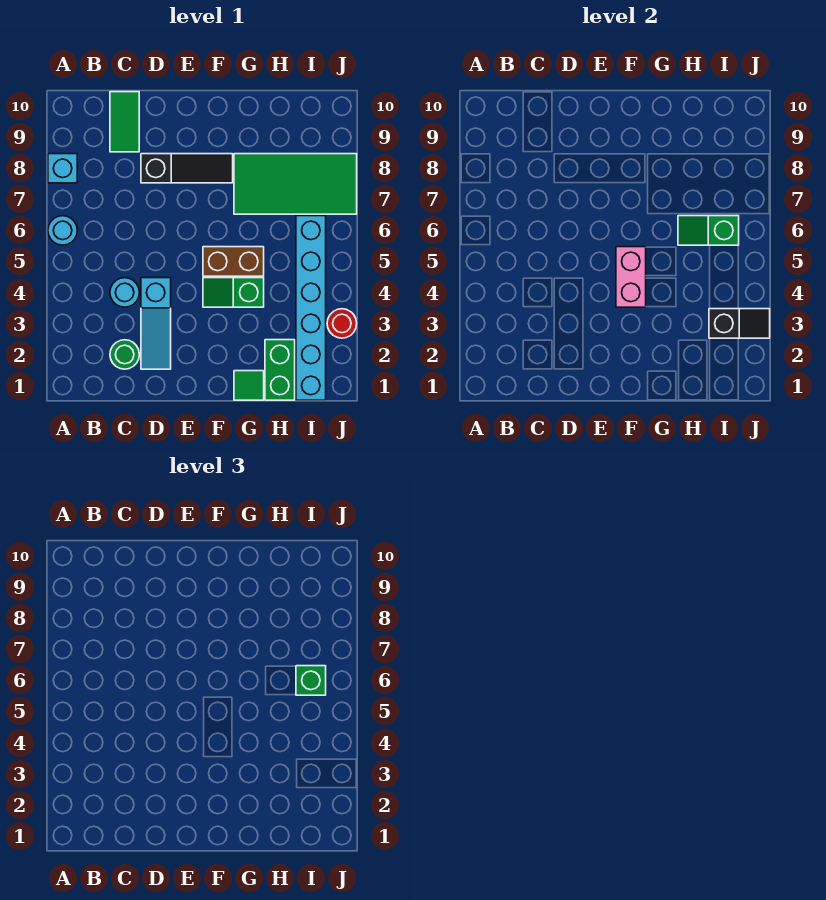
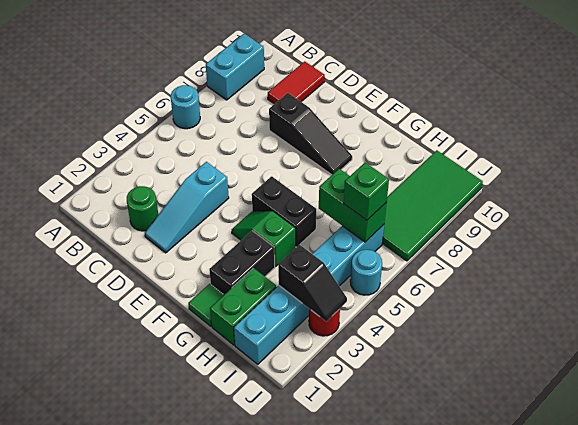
cyan 1x1 brick [48,154,77,183] -> cyan 1x2 brick [206,34,264,100]
cyan 1x1 round brick [110,278,139,307] -> cyan 1x1 round brick moved to [350,250,382,295]
green 1x2 tile [110,92,139,152] -> red 1x2 tile [268,61,325,104]
pink 1x2 brick [616,247,646,307] -> none
brown 1x2 brick [203,247,264,276] -> black 1x2 brick [252,176,316,247]
none -> black 1x2 brick [209,231,275,295]
green 2x4 tile [234,154,357,214] -> green 2x4 tile turned to [382,150,483,261]
green 1x2 slope [678,216,739,245] -> green 1x2 brick [319,169,387,242]

